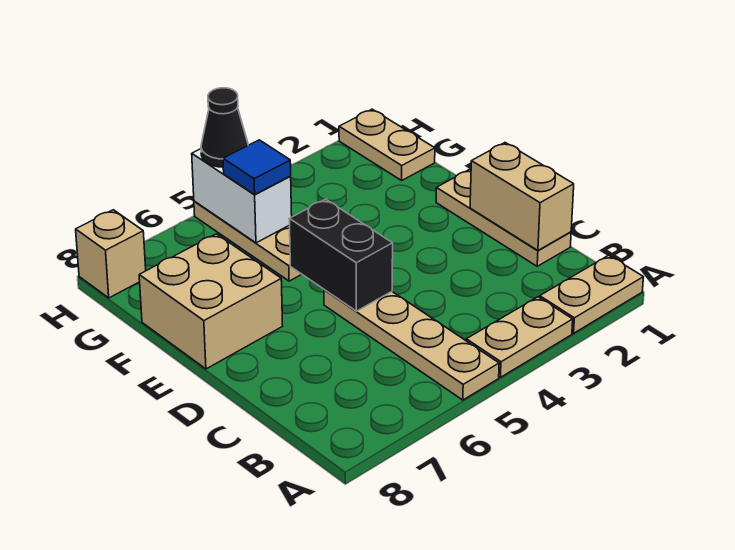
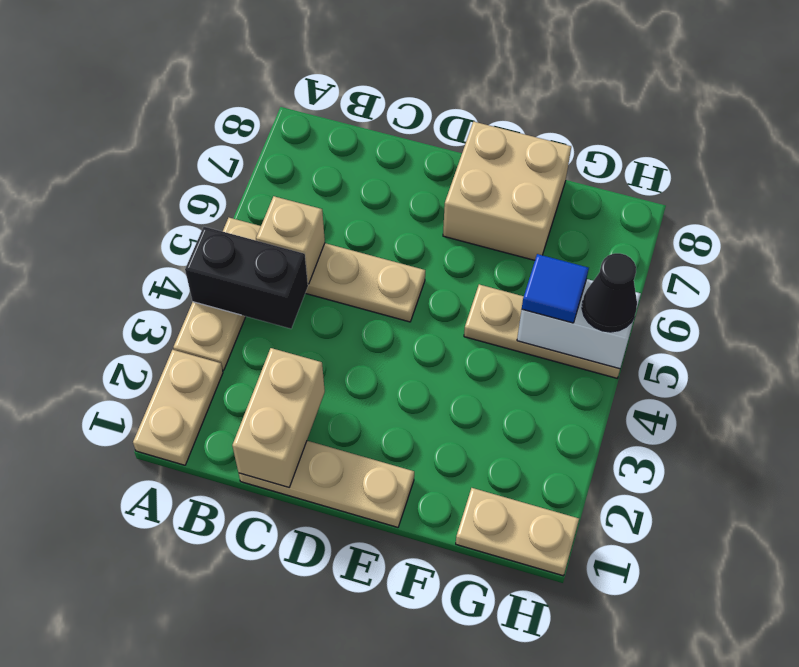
tan 1x2 brick [470,143,574,250] -> tan 1x2 brick turned to [232,348,325,487]
black 1x2 brick [289,199,393,311] -> black 1x2 brick moved to [185,227,308,329]
tan 1x1 brick [76,210,146,298] -> tan 1x1 brick moved to [256,196,325,284]

